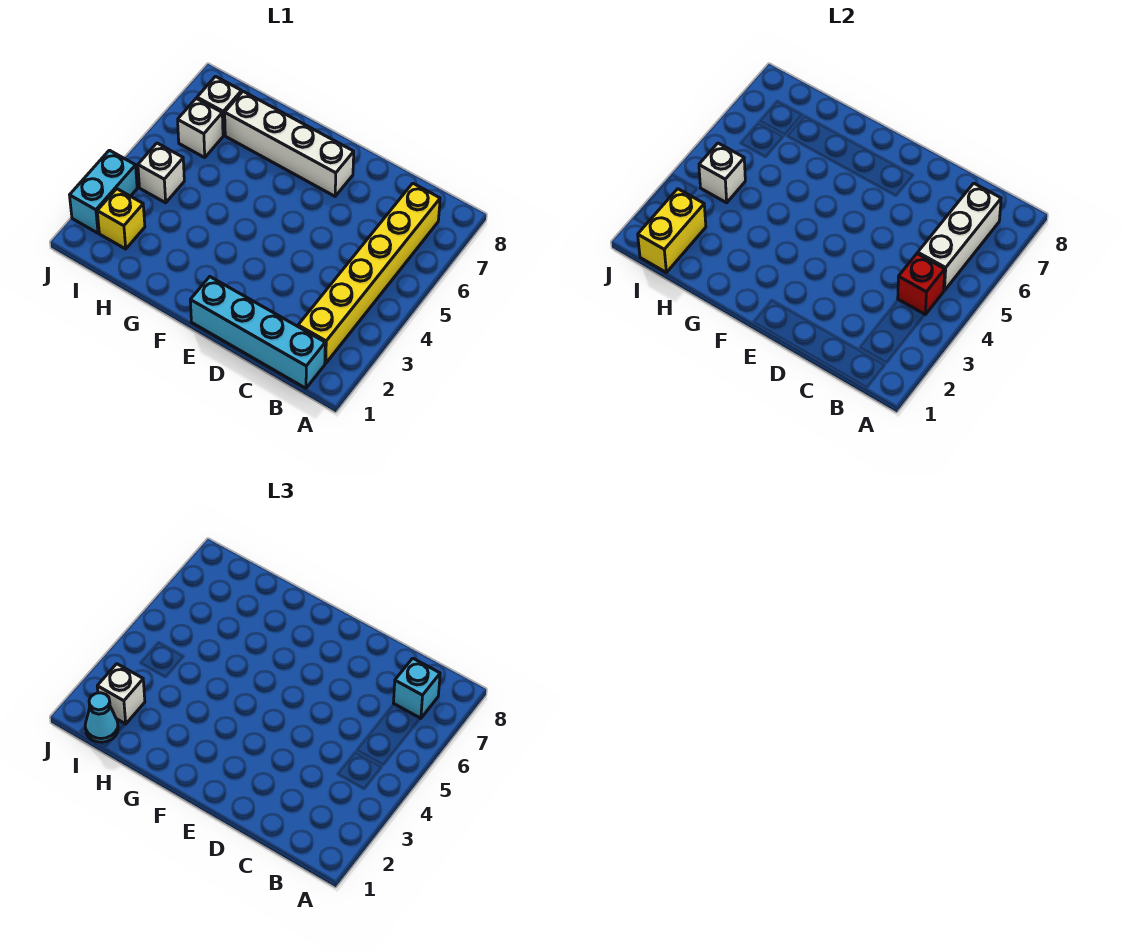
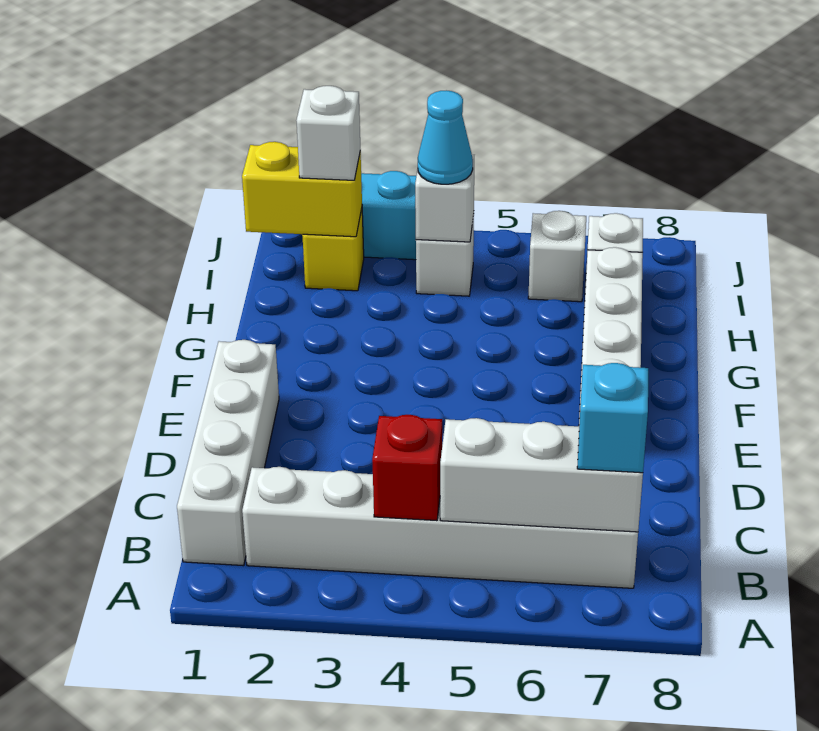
cyan 1x4 brick [190,277,325,388] -> white 1x4 brick [177,340,279,566]
yellow 1x6 brick [298,183,440,363] -> white 1x6 brick [242,467,638,588]
cyan 1x1 cone [85,693,118,742] -> cyan 1x1 cone moved to [418,90,473,184]

